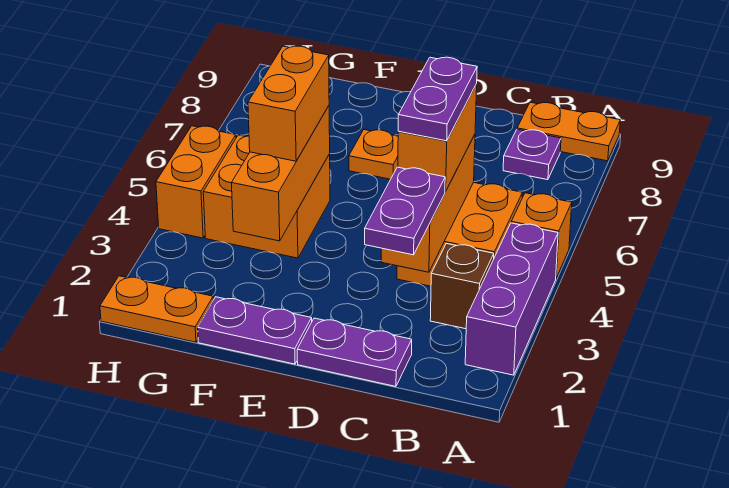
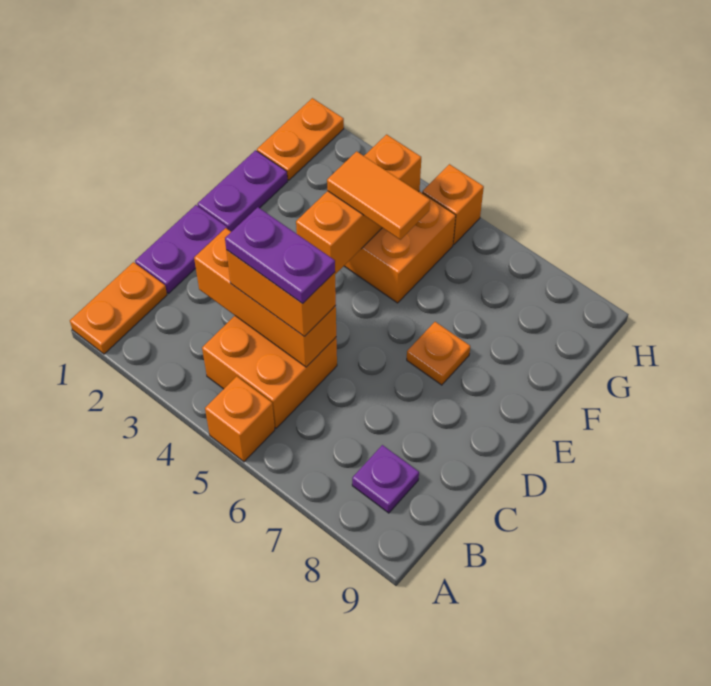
purple 1x3 brick [465,223,558,375] -> none
orange 1x2 plate [517,102,620,161] -> orange 1x2 plate moved to [70,262,167,354]
brown 1x1 brick [430,244,494,329] -> none
purple 1x2 plate [365,167,445,255] -> none
orange 1x3 brick [232,106,330,241] -> orange 1x3 brick turned to [296,135,421,274]
orange 1x2 brick [248,46,329,161] -> orange 1x2 tile [327,151,430,240]
orange 1x2 brick [156,126,236,238] -> orange 1x1 brick [422,164,484,245]

